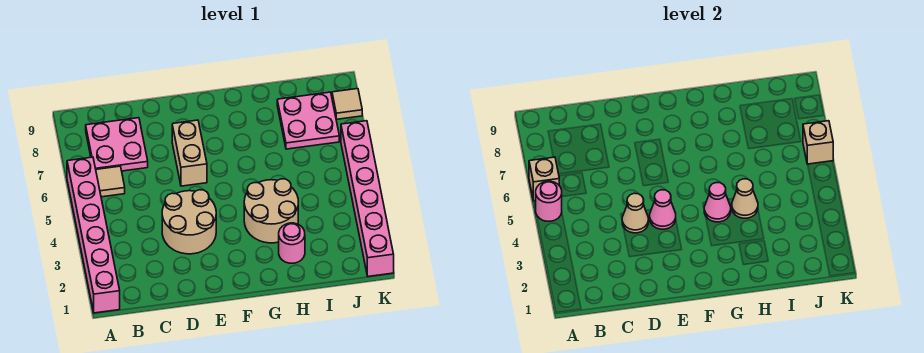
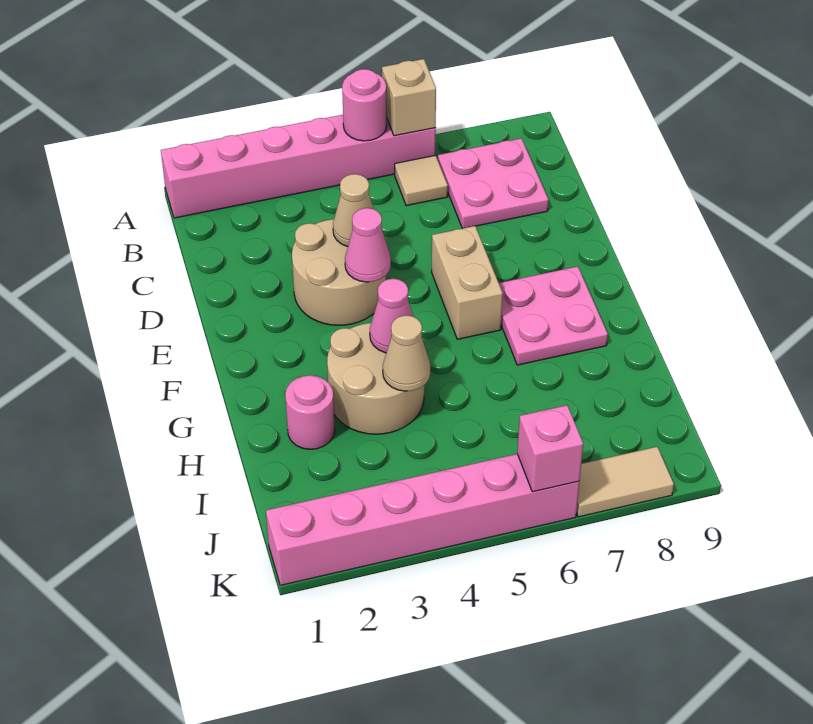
tan 1x2 brick [172,120,207,186] -> tan 1x2 brick turned to [432,226,503,339]
pink 2x2 plate [277,92,339,149] -> pink 2x2 plate moved to [499,266,608,365]
tan 1x1 brick [803,121,833,164] -> pink 1x1 brick [517,405,583,492]
tan 1x1 tile [332,89,362,119] -> tan 1x2 tile [576,447,674,517]

